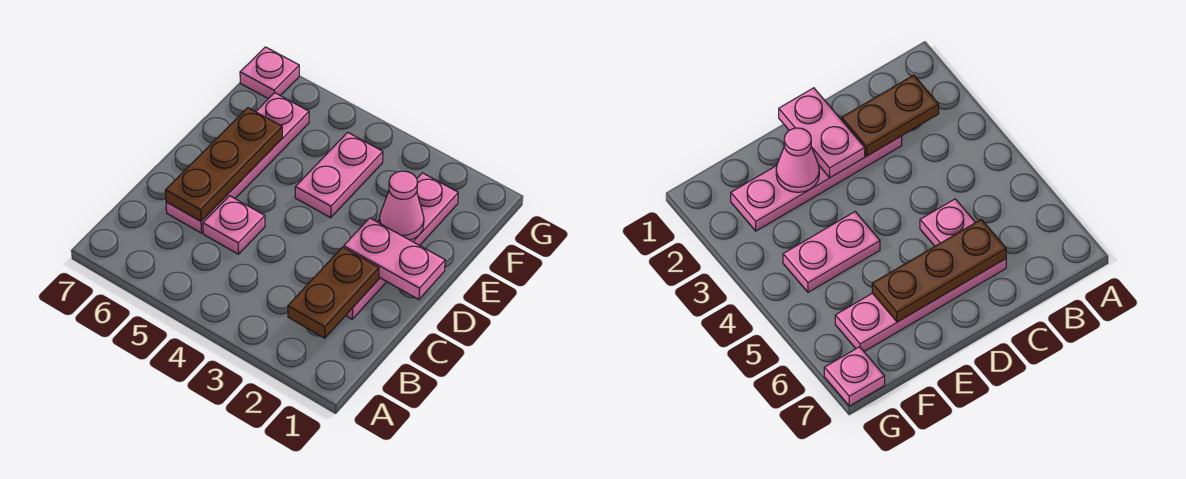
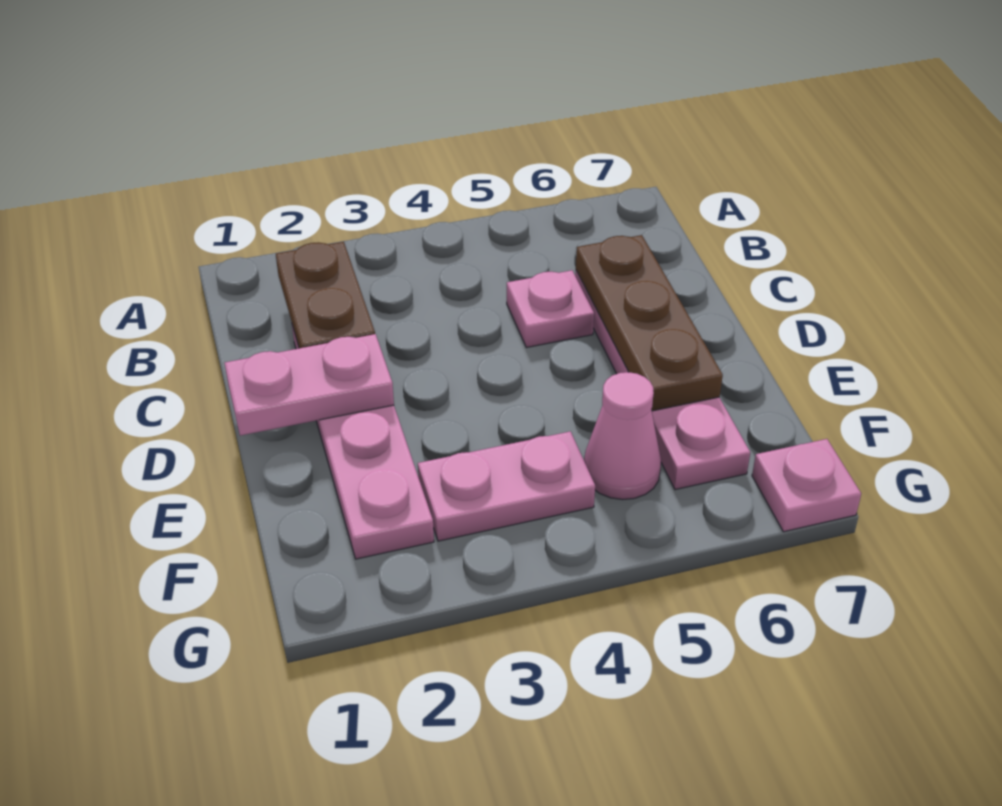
pink 1x1 cone [379,171,424,240] -> pink 1x1 cone moved to [584,372,661,500]
pink 1x2 plate [295,132,383,218] -> pink 1x2 plate turned to [418,431,595,541]

